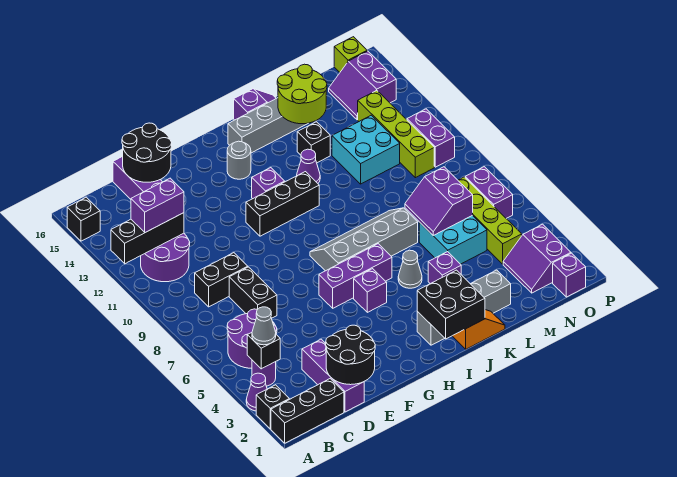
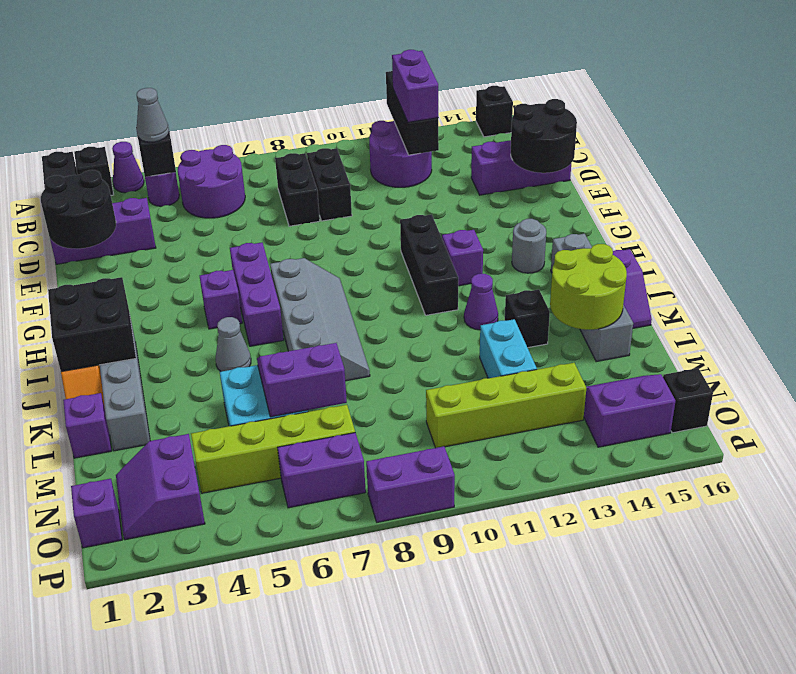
black 1x2 brick [229,267,277,318] -> black 1x2 brick turned to [275,153,320,226]
purple 1x1 brick [428,252,461,284] -> purple 1x1 brick moved to [63,393,112,458]
cyan 2x2 brick [332,115,400,184] -> cyan 1x2 brick [480,319,537,378]
purple 2x2 slope [503,224,571,293] -> purple 2x2 slope turned to [116,434,205,540]
purple 1x2 brick [407,109,455,167] -> purple 1x2 brick moved to [366,446,455,522]
lime 1x1 brick [334,37,367,72] -> black 1x1 brick [663,368,713,433]

